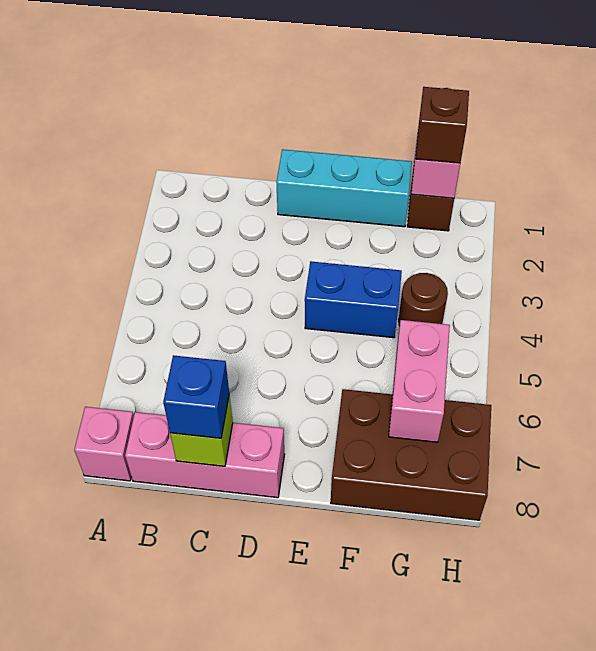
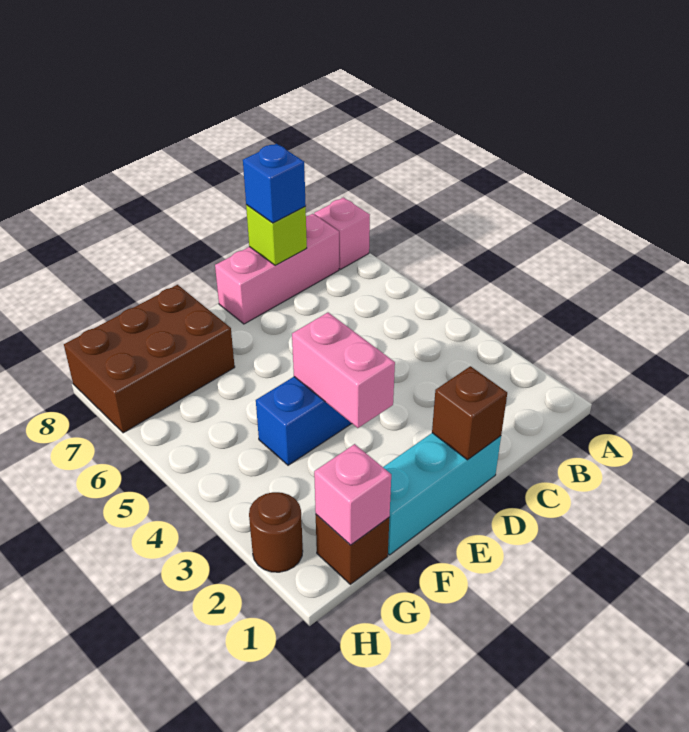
brown 1x1 brick [415,87,469,163] -> brown 1x1 brick moved to [432,366,507,460]
brown 1x1 round brick [399,273,448,326] -> brown 1x1 round brick moved to [249,492,303,572]
pink 1x2 brick [389,320,450,442] -> pink 1x2 brick moved to [292,313,395,428]

